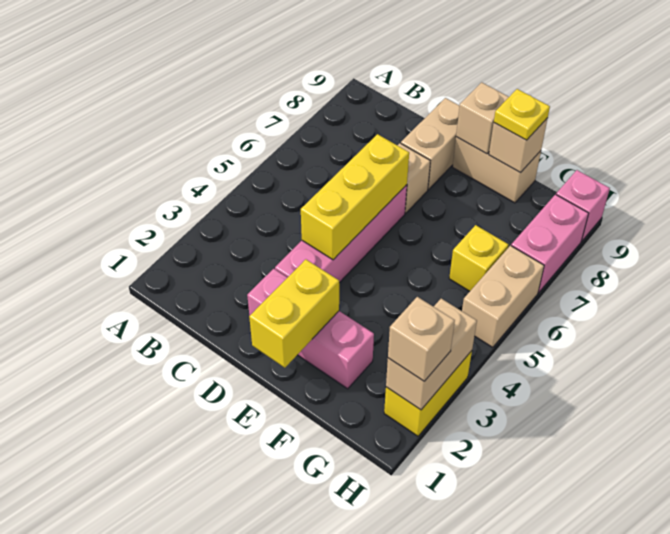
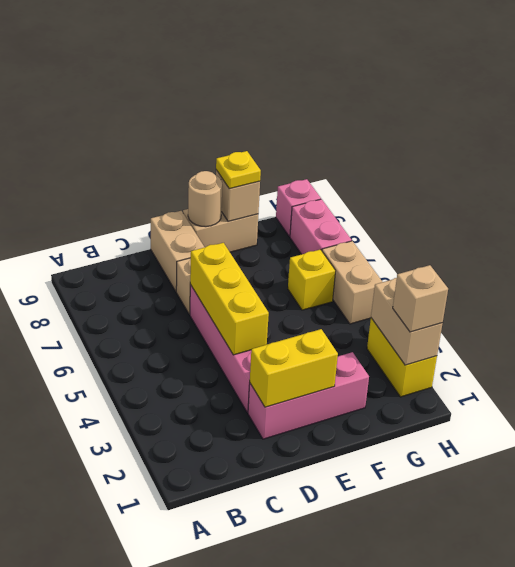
yellow 1x2 brick [249,259,339,368] -> yellow 1x2 brick turned to [250,329,338,407]
tan 1x1 brick [456,82,509,154] -> tan 1x1 round brick [188,171,222,227]

